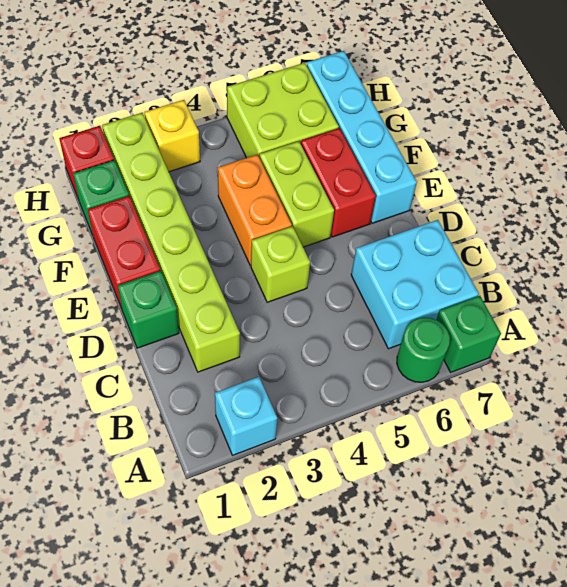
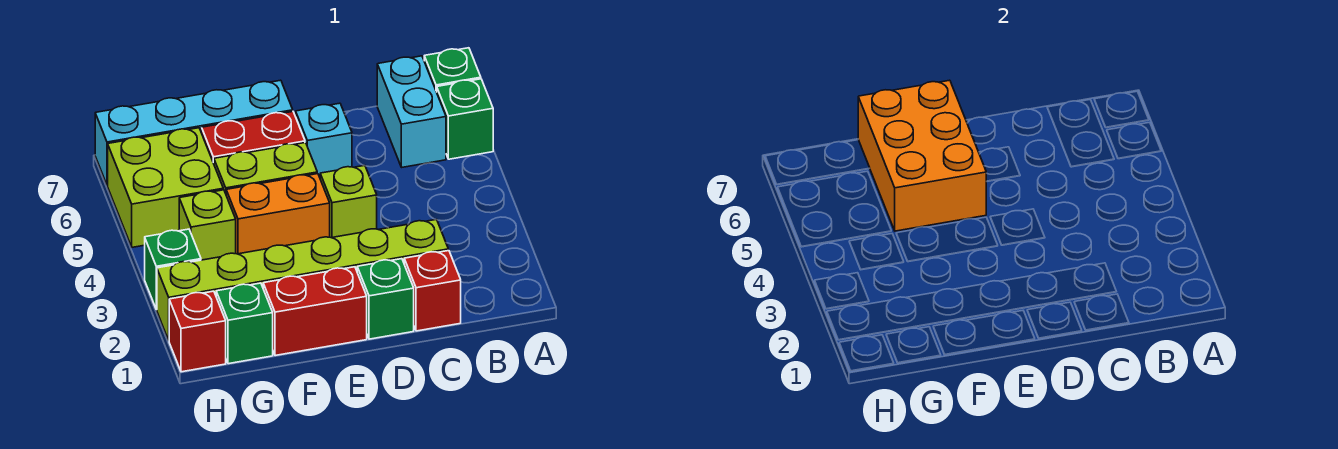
cyan 1x1 brick [215,377,277,455] -> cyan 1x1 brick moved to [296,103,352,177]
green 1x1 round brick [397,317,450,382] -> green 1x1 brick [437,79,493,159]
cyan 2x2 brick [351,220,479,349] -> cyan 1x2 brick [377,56,446,167]
none -> red 1x1 brick [404,251,461,331]
none -> orange 2x3 brick [858,80,987,231]
none -> lime 1x1 brick [179,190,236,260]
yellow 1x1 brick [145,100,200,172] -> green 1x1 brick [145,229,201,310]

